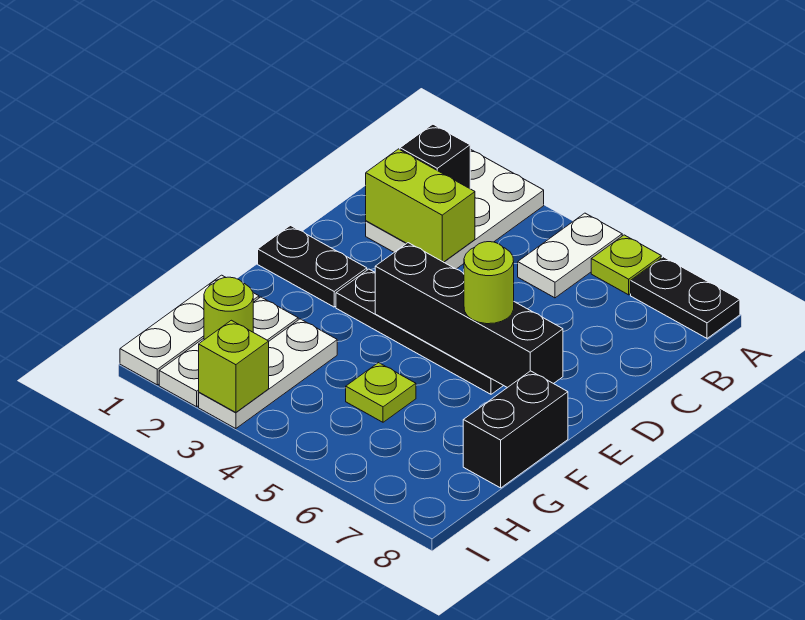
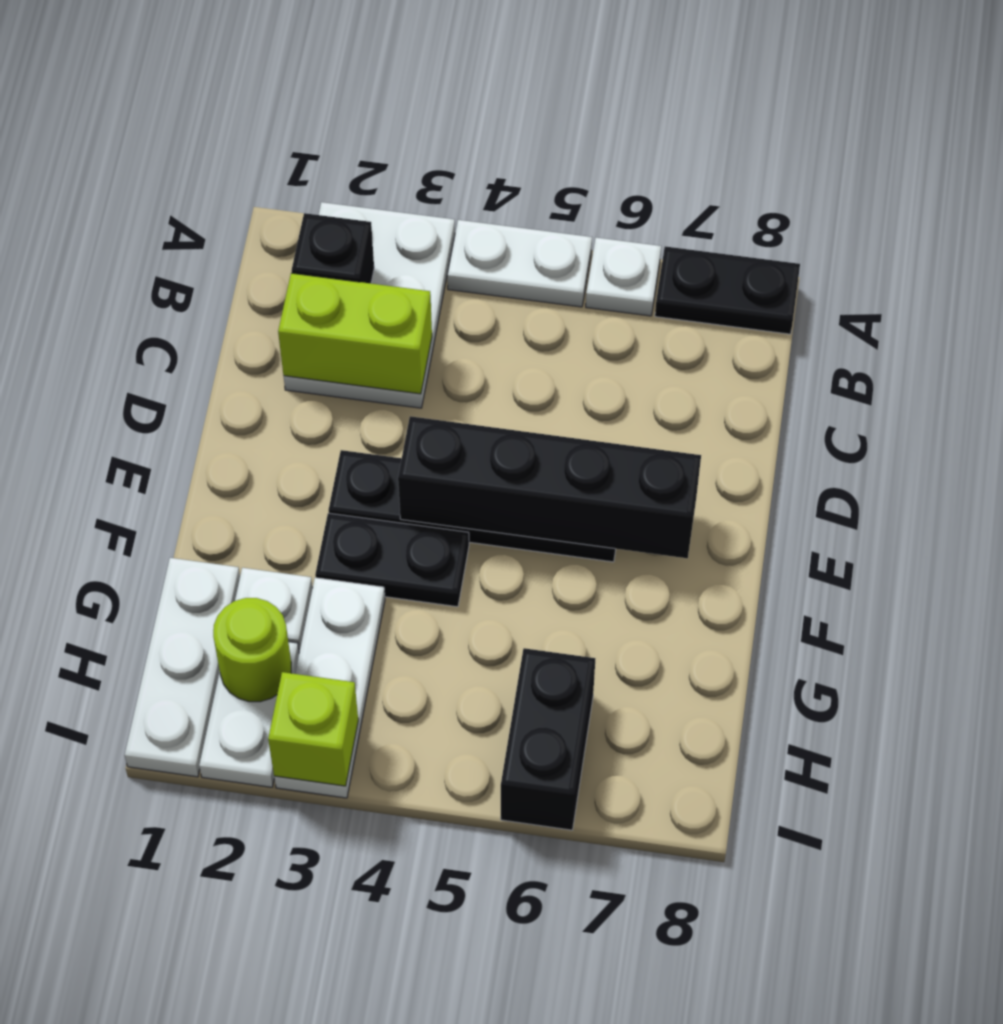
white 1x2 plate [518,213,622,298] -> white 1x2 plate turned to [447,220,592,307]
lime 1x1 plate [591,235,661,295] -> white 1x1 plate [586,238,661,316]
black 1x2 plate [258,225,367,307] -> black 1x2 plate moved to [315,513,469,607]
lime 1x1 round brick [464,242,514,324] -> none
black 1x2 brick [463,371,568,488] -> black 1x2 brick moved to [501,648,595,830]
lime 1x1 plate [346,363,416,422] -> none

